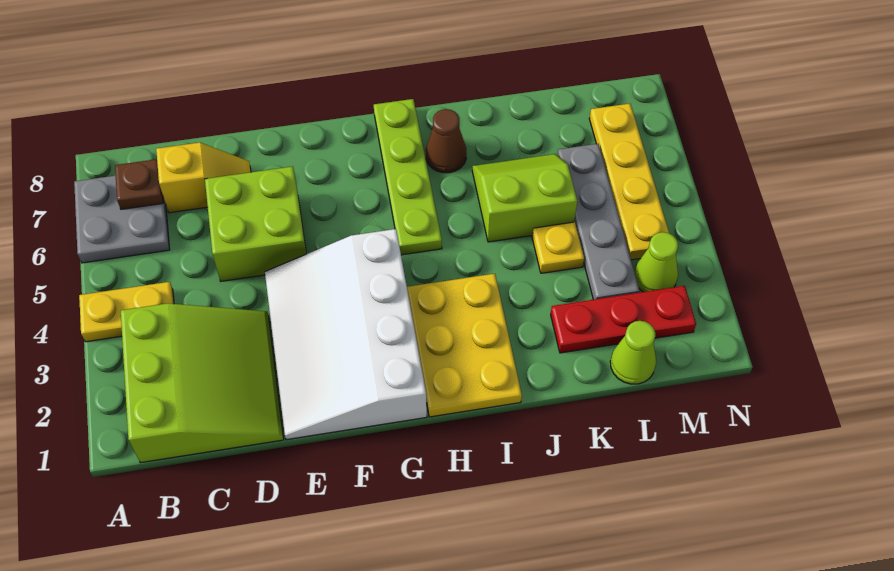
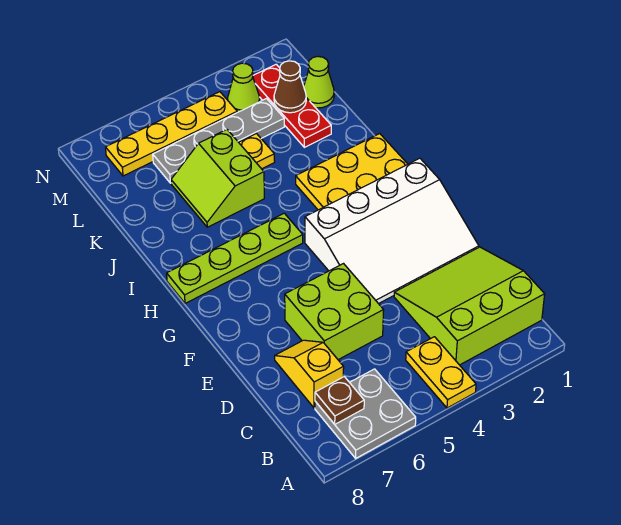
brown 1x1 cone [426,109,466,173] -> brown 1x1 cone moved to [274,61,306,113]

